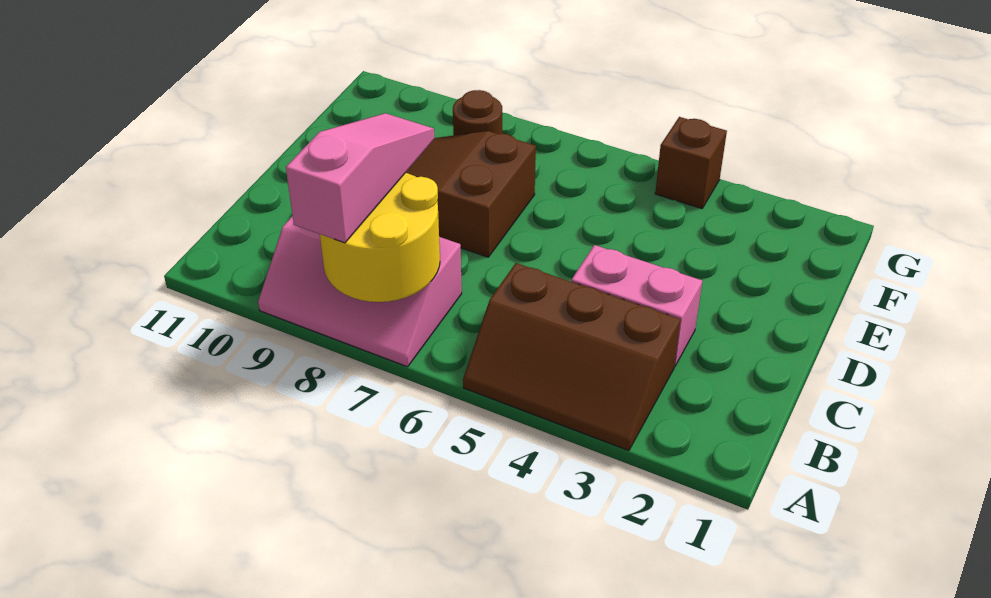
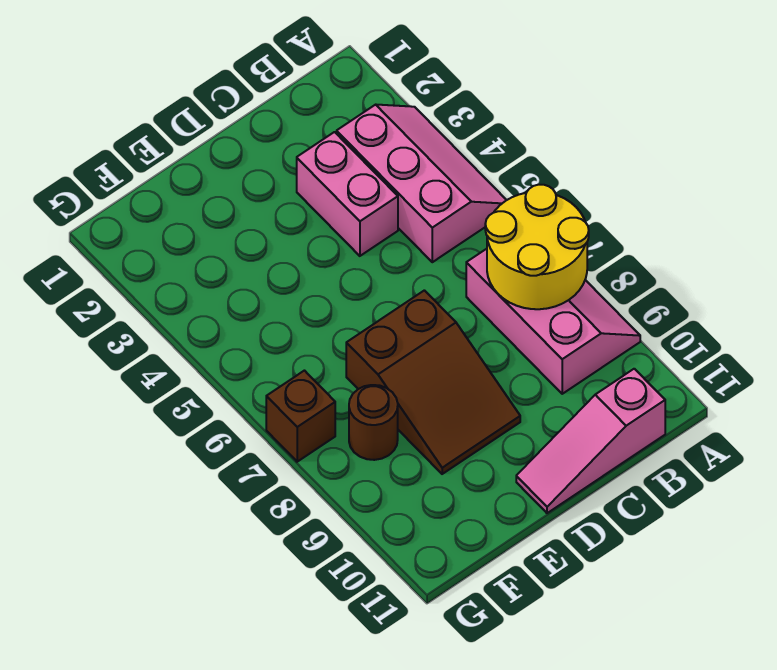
brown 2x3 slope [463,263,681,451] -> pink 2x3 slope [337,105,506,262]
pink 1x3 slope [286,113,434,243] -> pink 1x3 slope moved to [516,369,665,513]
brown 1x1 brick [655,117,727,209] -> brown 1x1 brick moved to [266,371,335,462]

